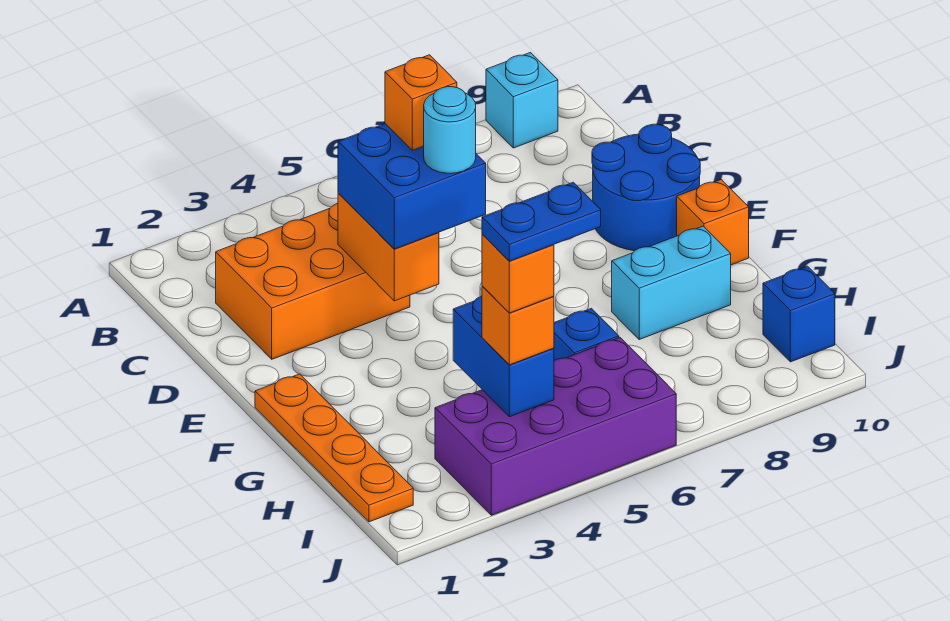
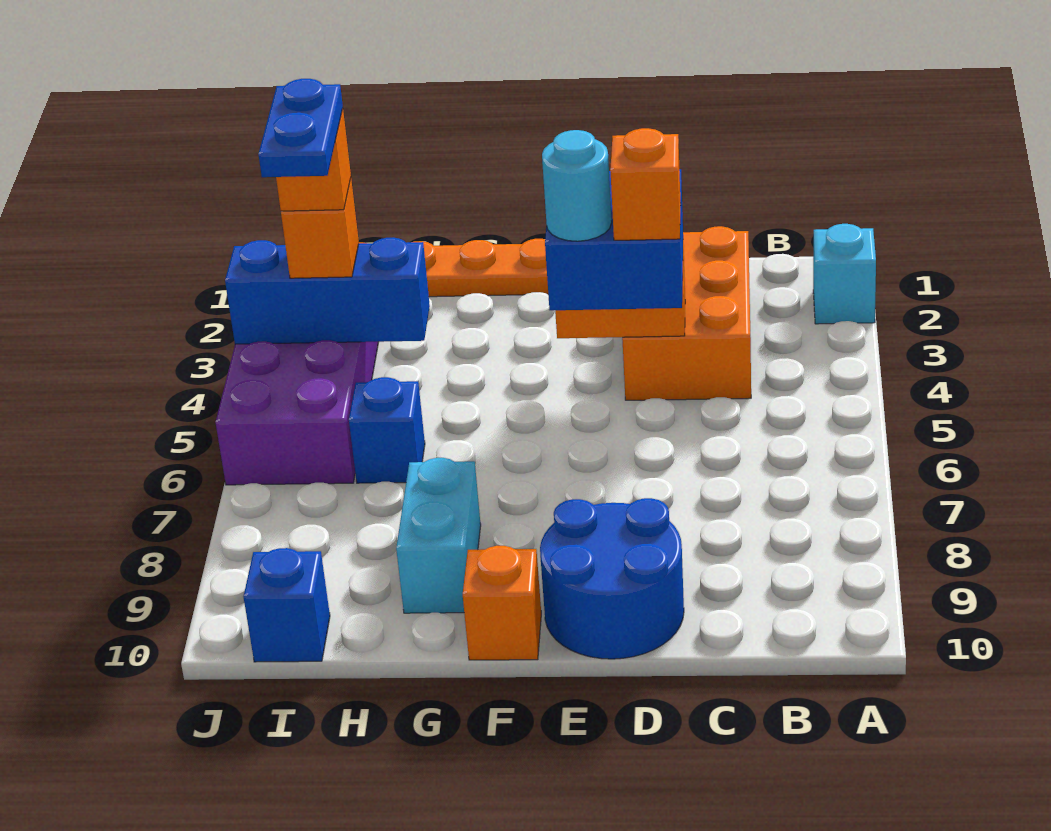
cyan 1x1 brick [486,53,558,148] -> cyan 1x1 brick moved to [813,224,876,324]
blue 1x2 brick [453,296,554,417] -> blue 1x3 brick [225,237,430,344]

